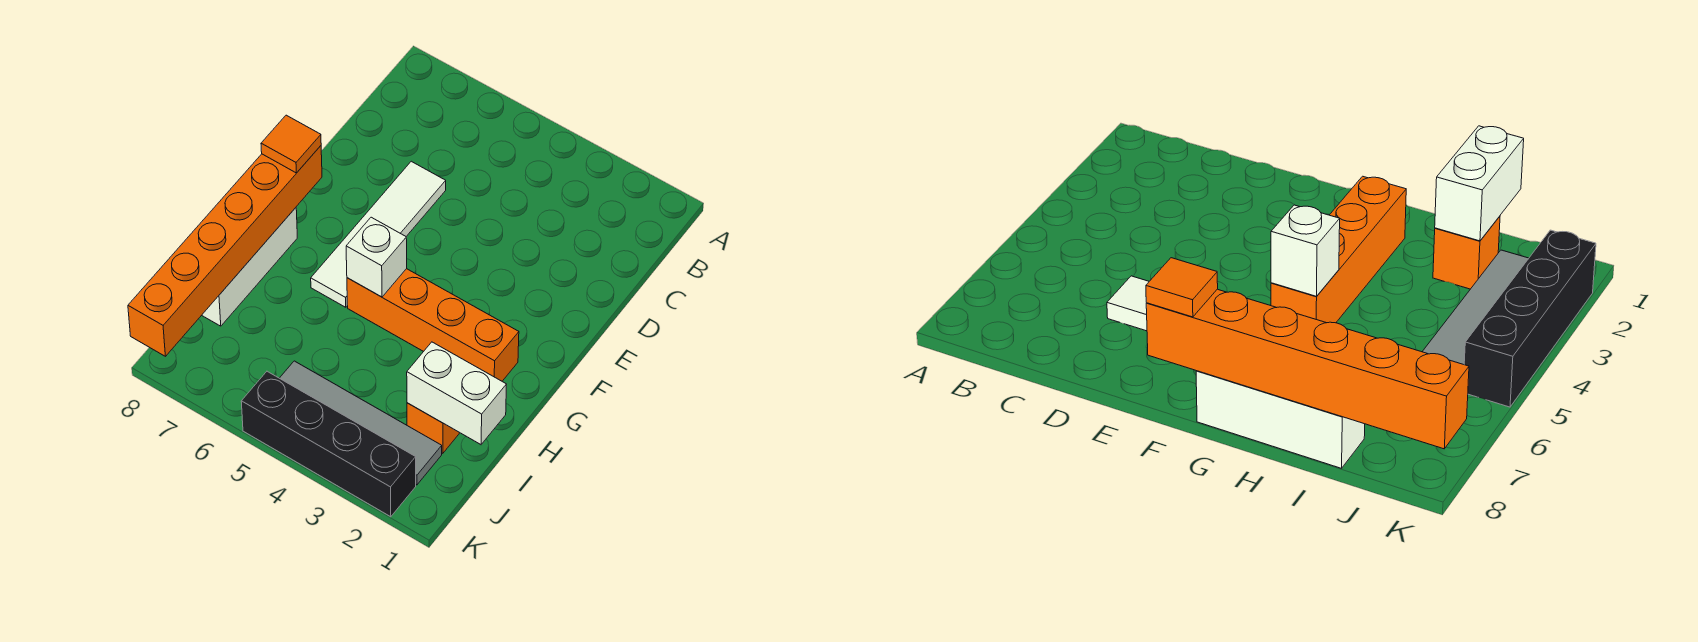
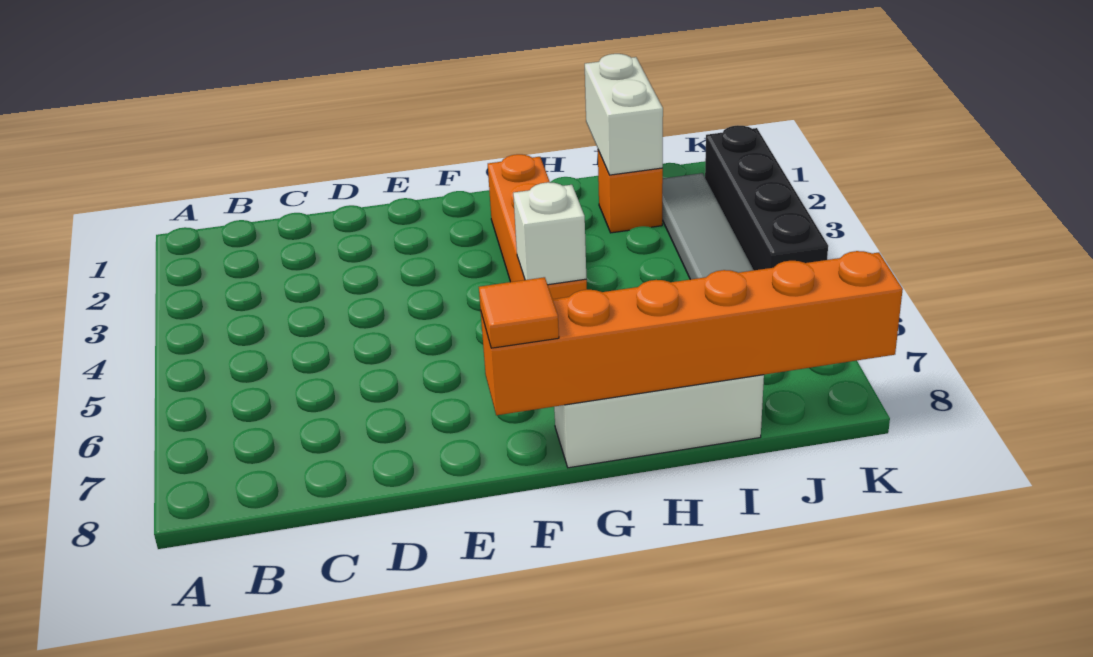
white 1x4 tile [311,161,446,307] -> none

